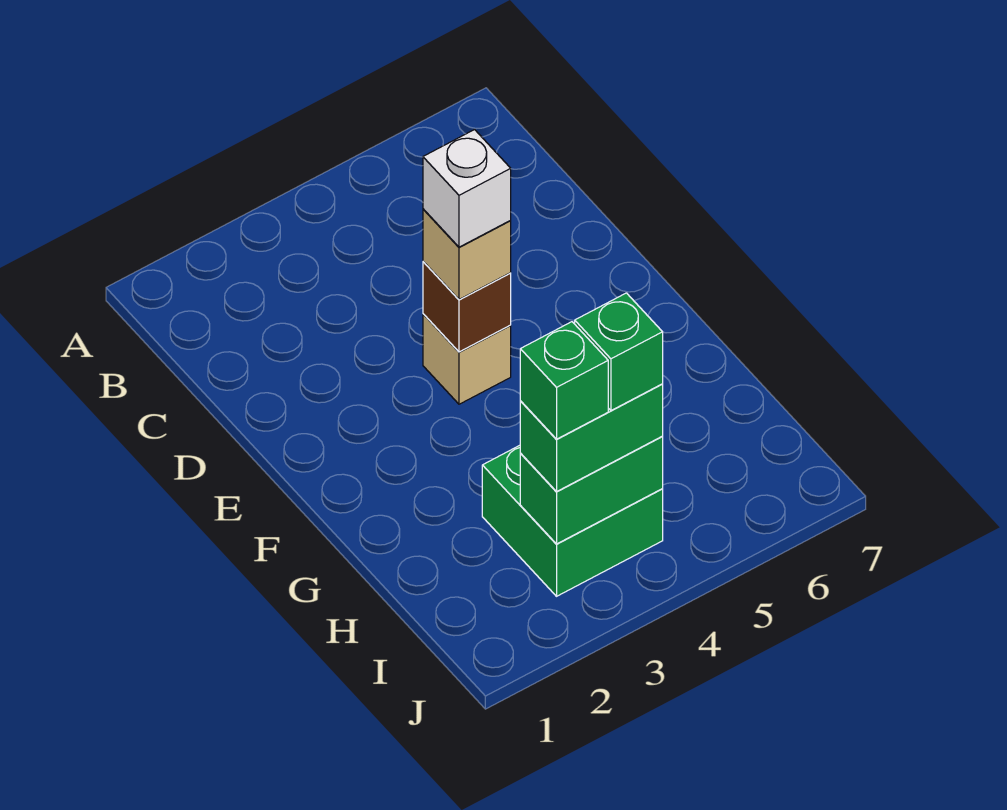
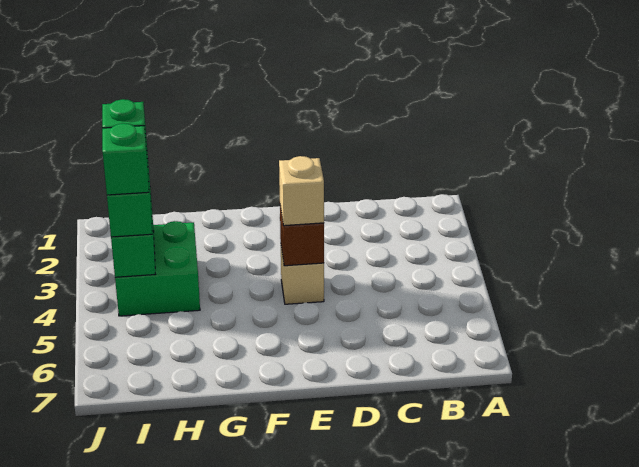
white 1x1 brick [423,130,511,247] -> none

